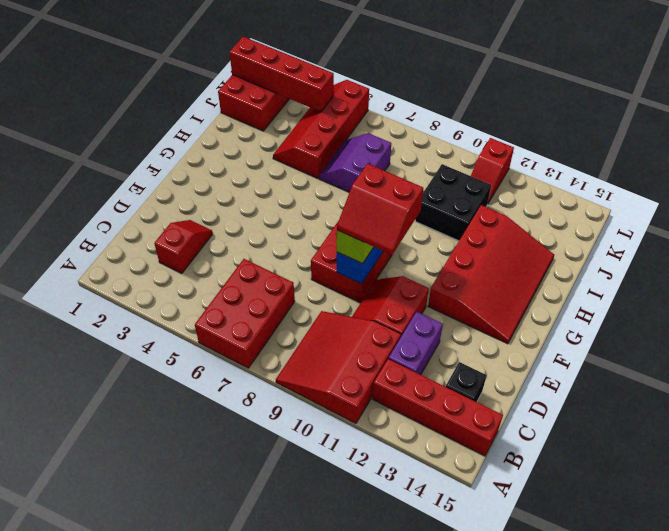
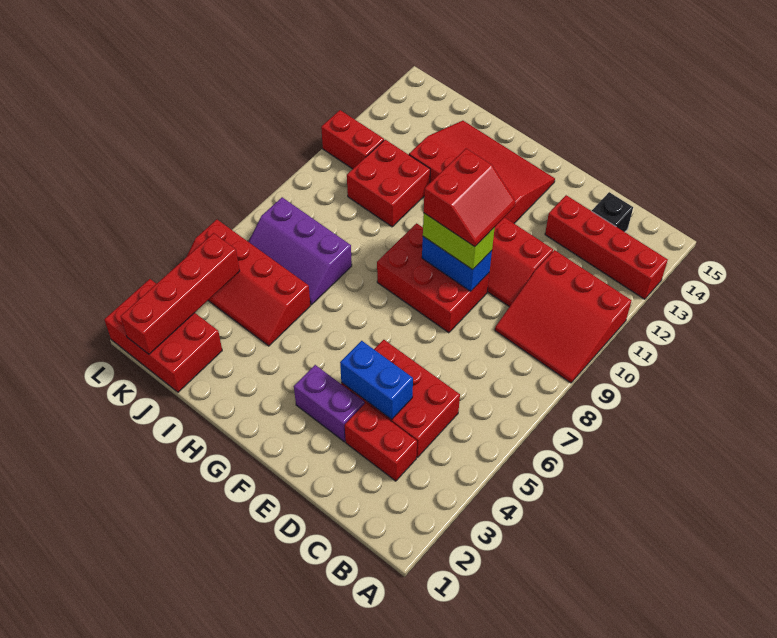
red 2x3 brick [195,259,295,368] -> red 2x3 brick moved to [341,340,460,457]
red 1x4 brick [372,359,503,456] -> red 1x4 brick turned to [545,195,668,299]
red 1x2 slope [154,220,213,273] -> red 1x2 brick [345,403,417,481]
purple 1x2 brick [389,312,443,375] -> purple 1x2 brick moved to [294,365,365,442]
none -> blue 1x2 brick [340,341,413,420]
purple 2x2 slope [319,133,391,192] -> purple 2x3 slope [249,197,352,305]
black 2x2 brick [415,164,491,241] -> red 2x2 brick [347,140,430,227]
red 1x2 slope [471,138,514,203] -> red 1x2 brick [321,110,384,169]

